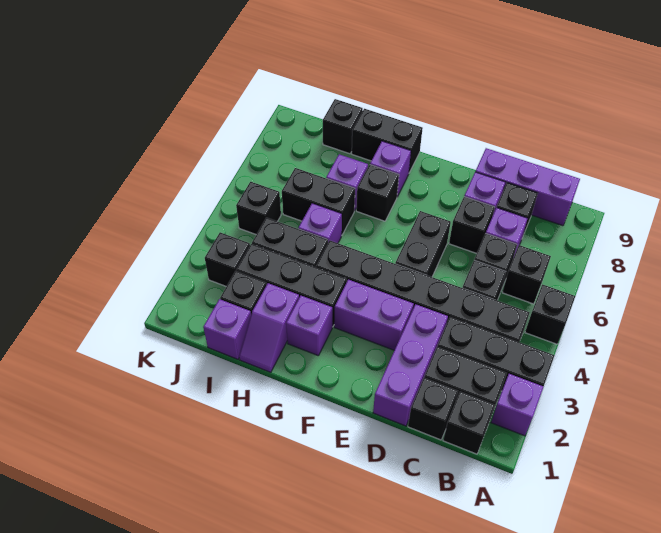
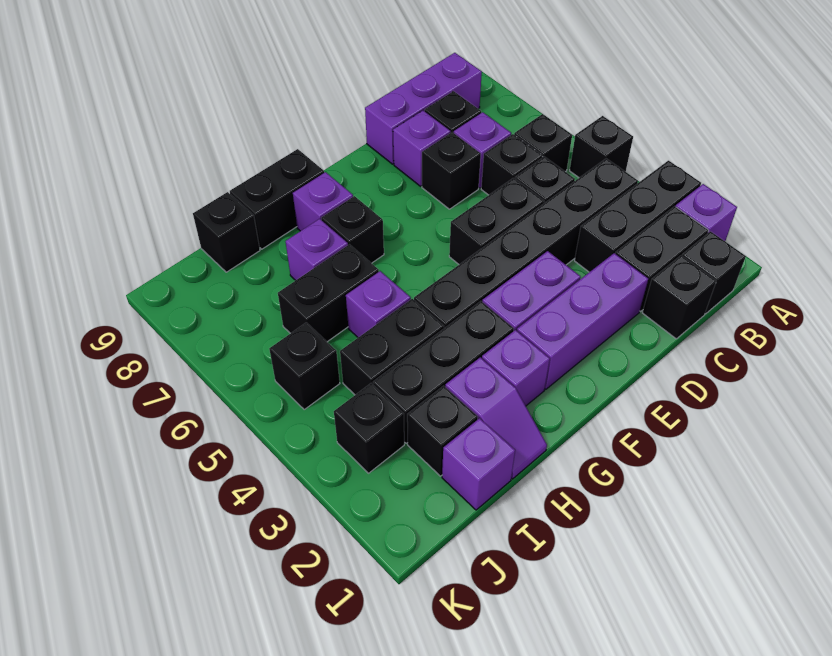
purple 1x3 brick [373,304,448,426] -> purple 1x3 brick turned to [517,253,648,389]
black 1x2 brick [395,211,451,277] -> black 1x2 brick turned to [449,178,544,264]

